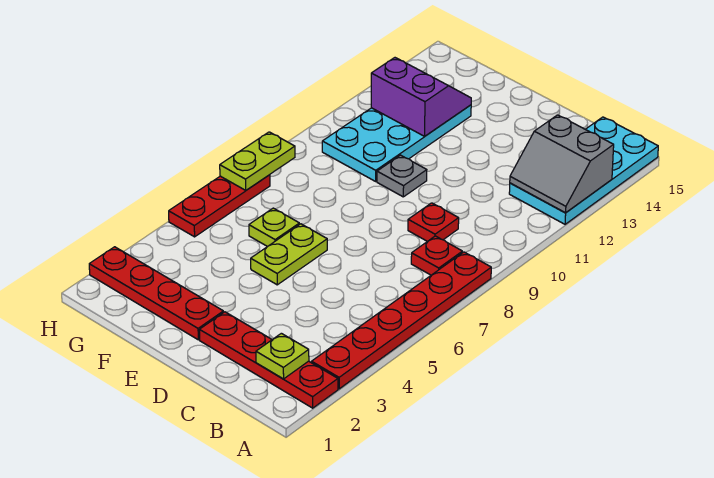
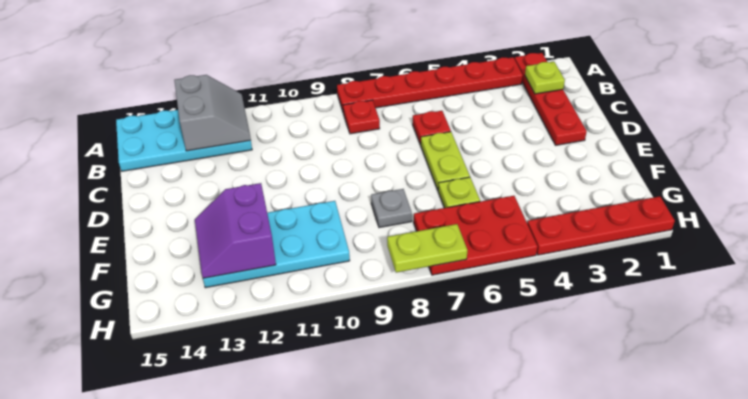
red 1x1 plate [408,203,459,241] -> red 1x1 plate moved to [413,111,451,145]
red 1x4 plate [89,247,223,340] -> red 1x4 plate turned to [527,196,675,255]
lime 1x2 plate [251,224,327,285] -> lime 1x2 plate turned to [421,132,470,190]
grey 1x1 plate [377,155,427,197] -> grey 1x1 plate moved to [371,189,412,228]
red 1x3 plate [169,175,270,237] -> red 2x3 plate [414,196,538,275]

